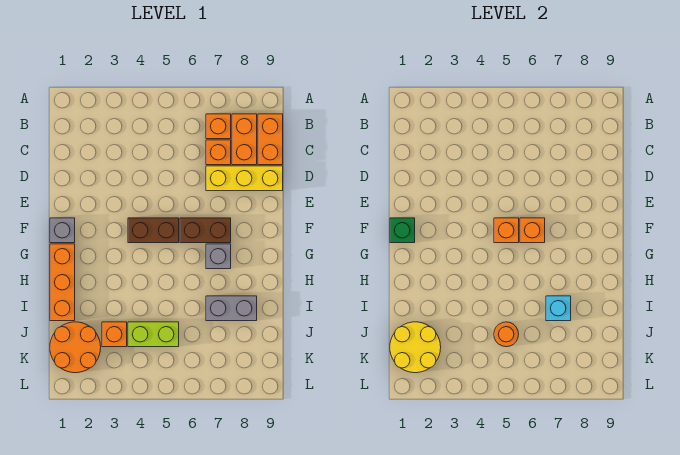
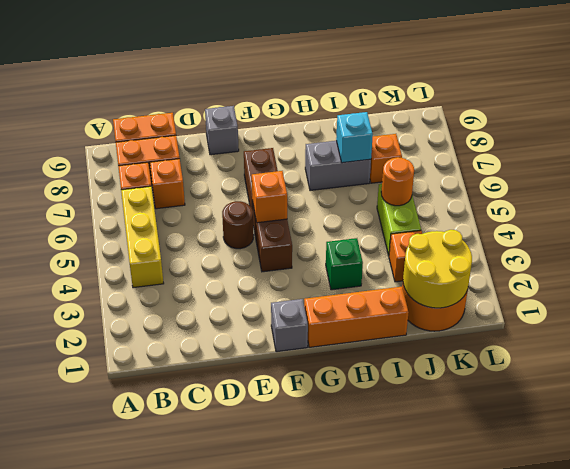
yellow 1x3 brick [206,166,283,191] -> yellow 1x3 brick moved to [121,186,164,288]
none -> brown 1x1 round brick [222,201,253,249]
green 1x1 brick [390,218,415,243] -> green 1x1 brick moved to [326,238,363,290]
orange 1x1 brick [520,218,545,243] -> orange 1x1 brick moved to [370,134,402,183]
grey 1x1 brick [206,244,231,269] -> grey 1x1 brick moved to [205,106,239,155]
grey 1x2 brick [206,296,257,321] -> grey 1x2 brick turned to [305,141,371,190]

